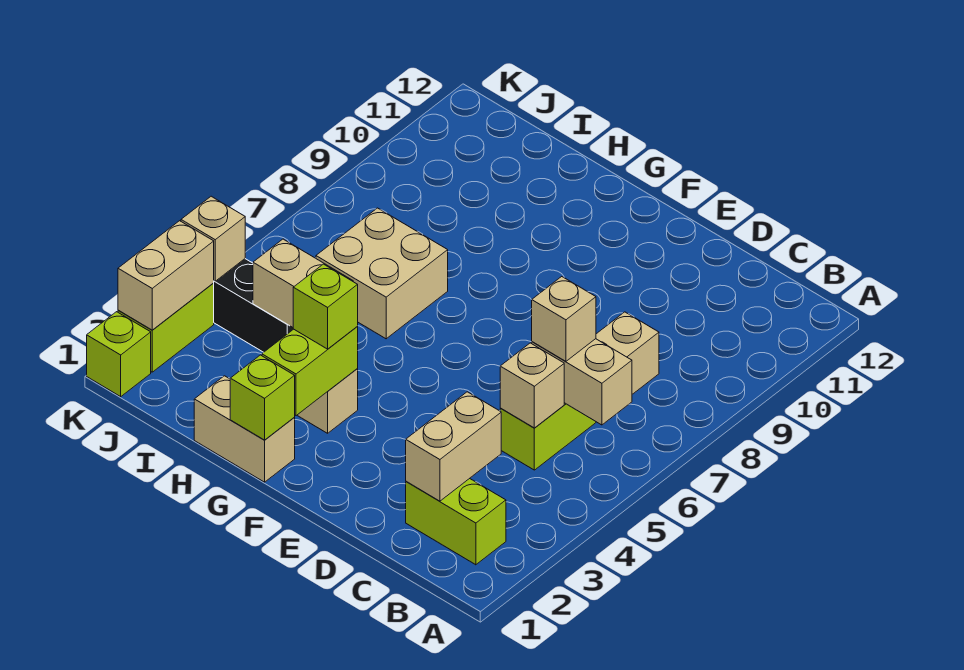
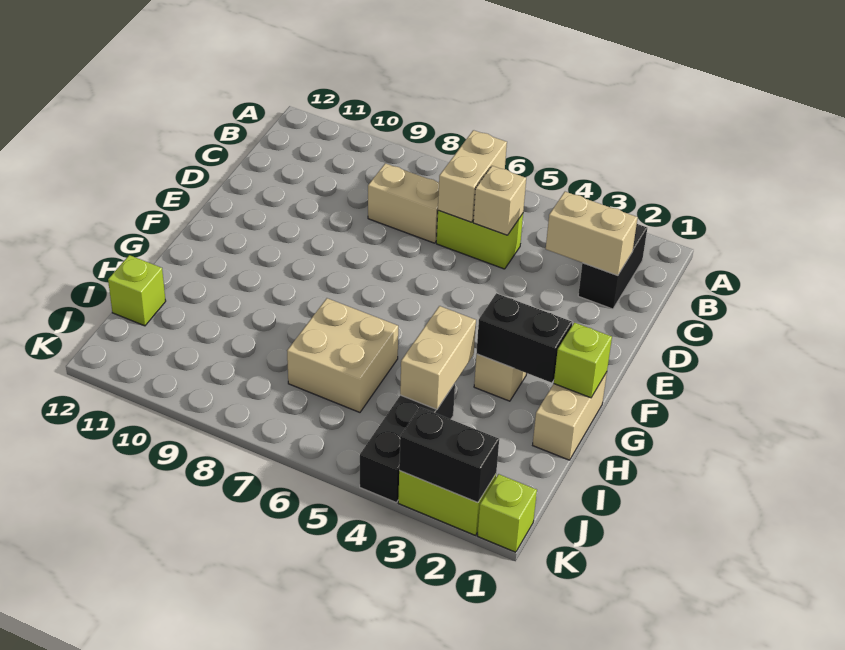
lime 1x2 brick [406,478,506,565] -> black 1x2 brick [578,224,647,309]
tan 1x1 brick [532,277,596,361] -> none
lime 1x2 brick [262,326,358,416] -> black 1x2 brick [476,293,572,383]
lime 1x1 brick [293,264,358,349] -> lime 1x1 brick moved to [108,255,166,326]
tan 1x2 brick [118,221,214,330] -> black 1x2 brick [399,407,499,503]
tan 1x1 brick [181,196,245,281] -> none

